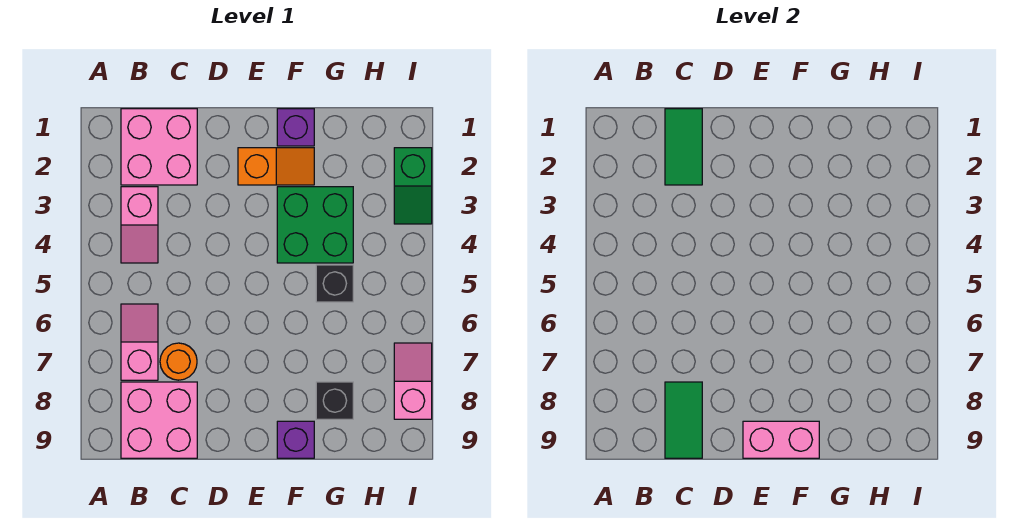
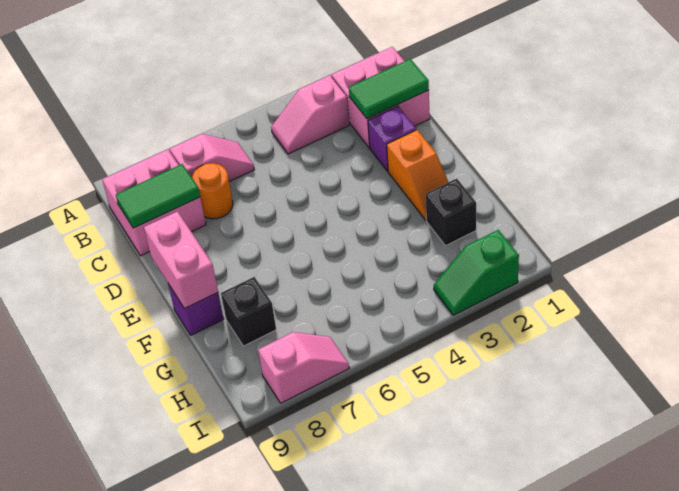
purple 1x1 brick [277,109,314,146] -> purple 1x1 brick moved to [368,106,416,171]
green 2x2 brick [277,187,353,263] -> none
black 1x1 brick [316,265,353,302] -> black 1x1 brick moved to [426,179,476,246]

